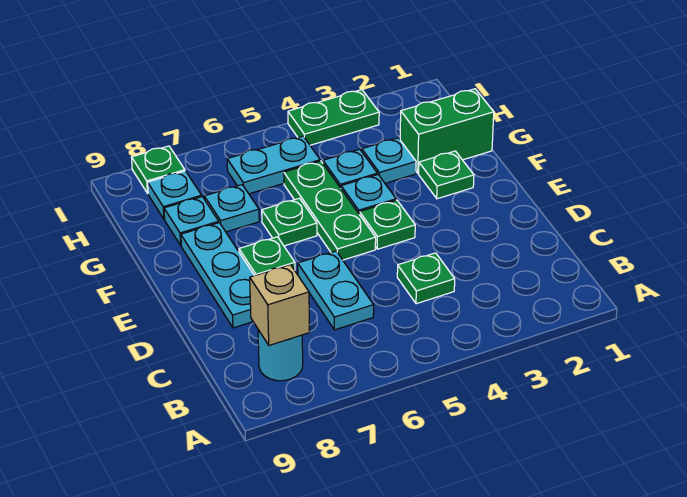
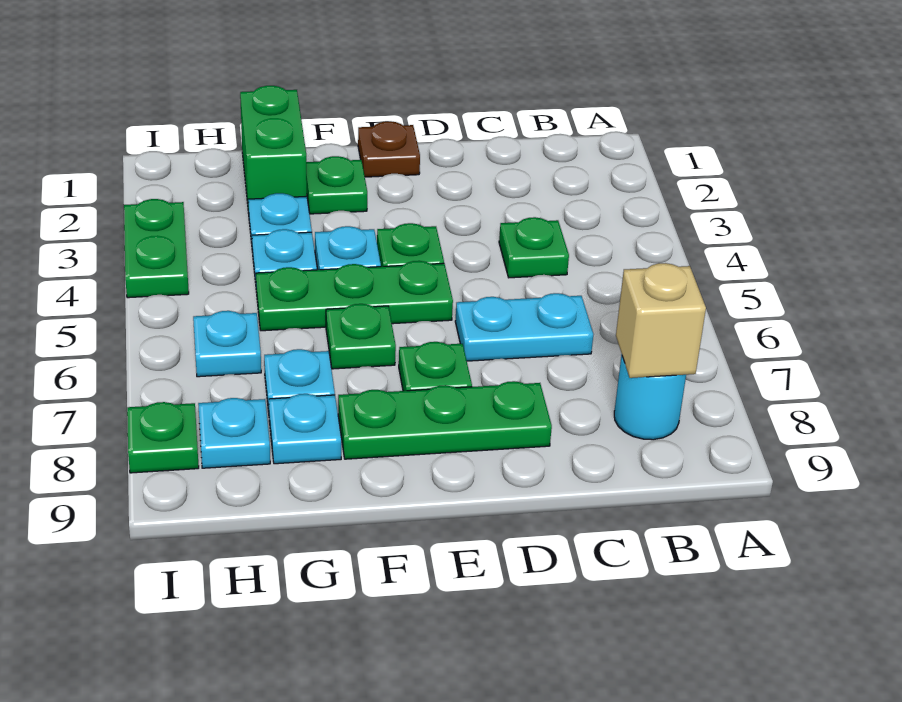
cyan 1x3 plate [181,223,254,328] -> green 1x3 plate [338,381,552,459]
none -> brown 1x1 plate [358,121,420,177]
cyan 1x2 plate [227,136,320,194] -> cyan 1x1 plate [193,311,261,377]

